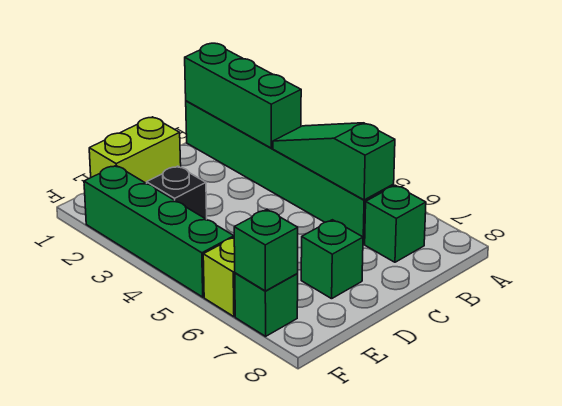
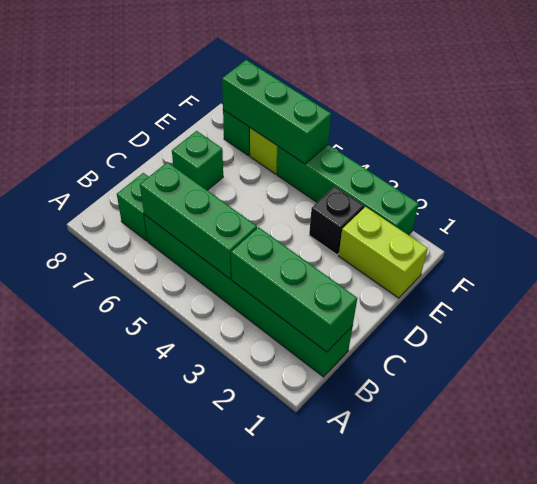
green 1x3 slope [273,123,395,200] -> green 1x3 brick [140,162,257,279]
lime 1x2 brick [89,117,181,183] -> lime 1x2 brick turned to [339,207,428,298]
green 1x1 brick [234,210,298,291] -> green 1x3 brick [222,60,331,164]

